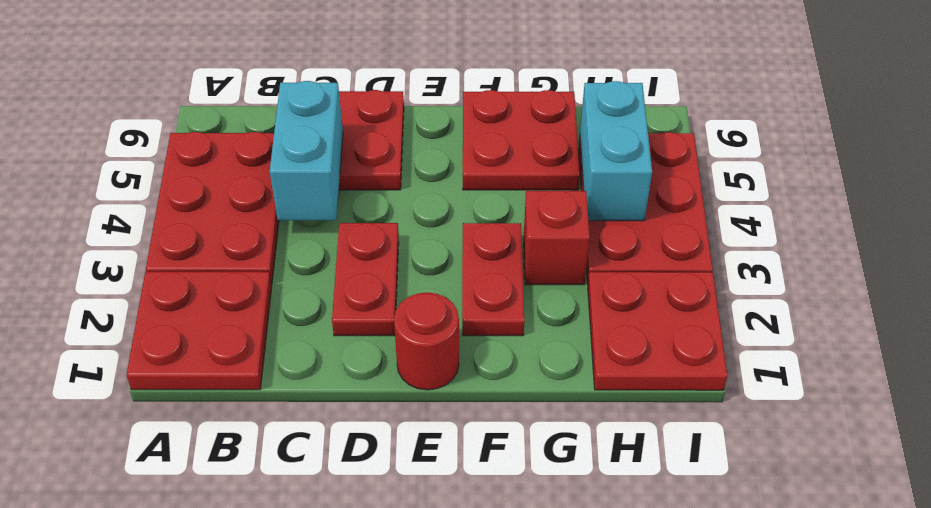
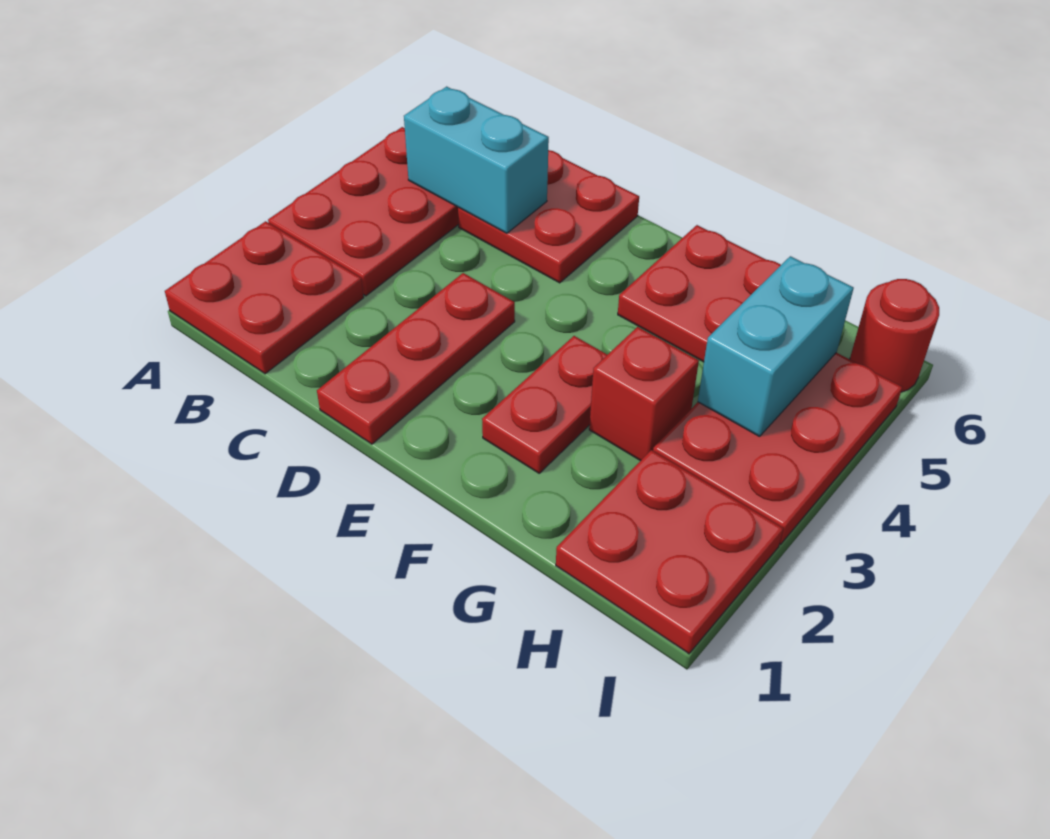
cyan 1x2 brick [270,81,343,220] -> cyan 1x2 brick turned to [404,87,549,233]
red 1x2 plate [332,223,399,336] -> red 1x3 plate [317,273,515,444]
red 1x1 round brick [394,292,459,390] -> red 1x1 round brick moved to [850,279,939,392]

